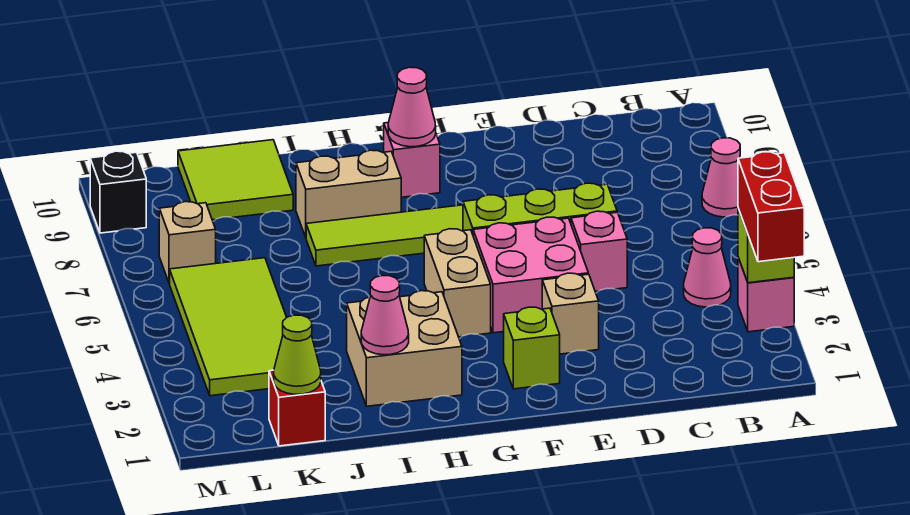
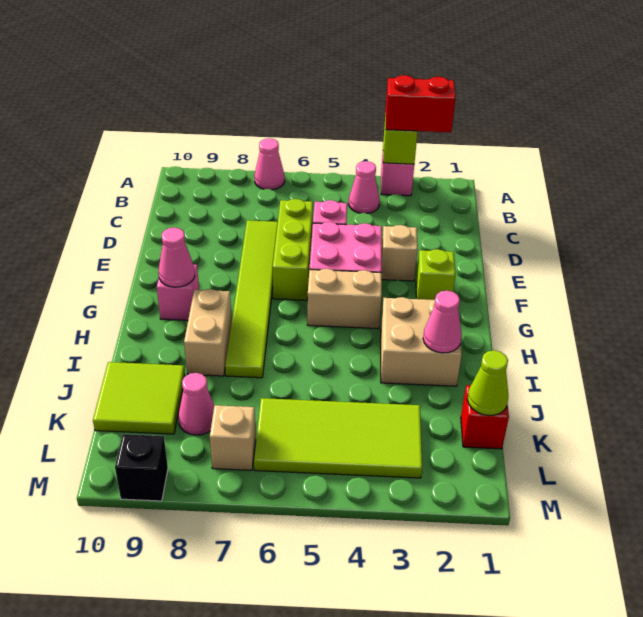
none -> pink 1x1 cone [178,373,214,435]

